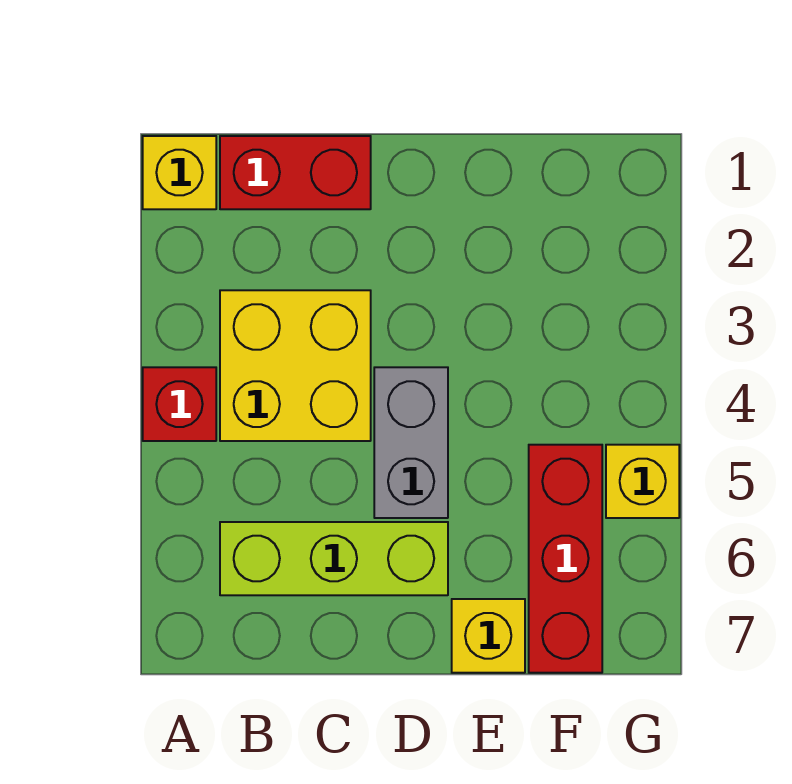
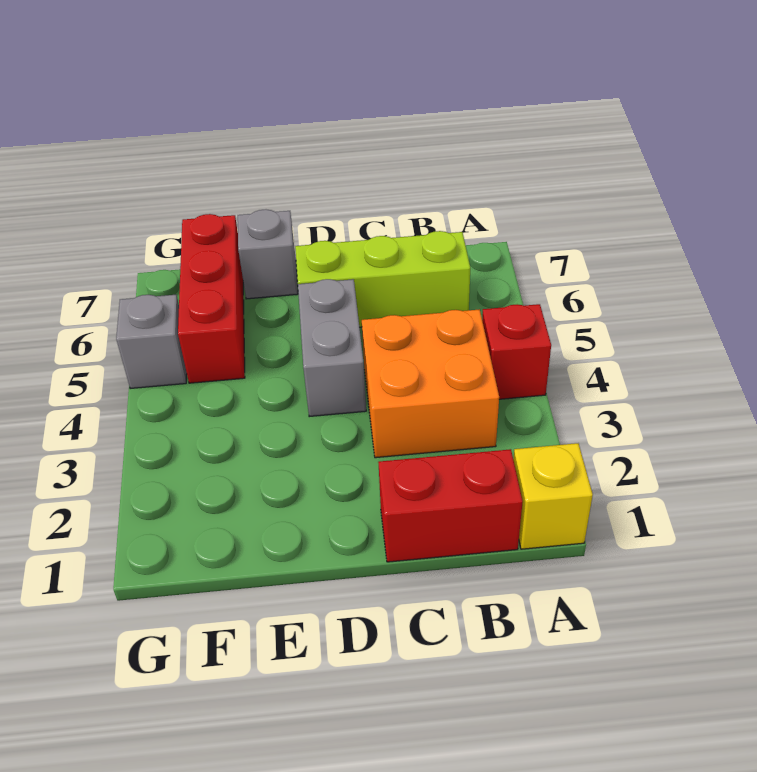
yellow 2x2 brick [220,290,371,441] -> orange 2x2 brick [362,309,499,458]
yellow 1x1 brick [452,599,525,673] -> grey 1x1 brick [238,210,298,299]
yellow 1x1 brick [606,445,679,518] -> grey 1x1 brick [116,295,187,389]

